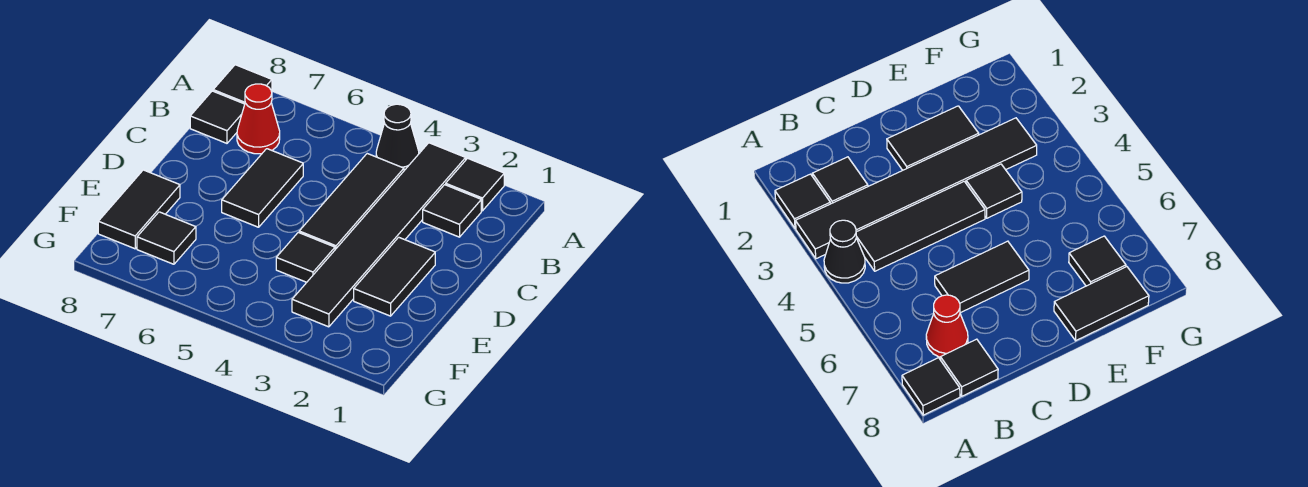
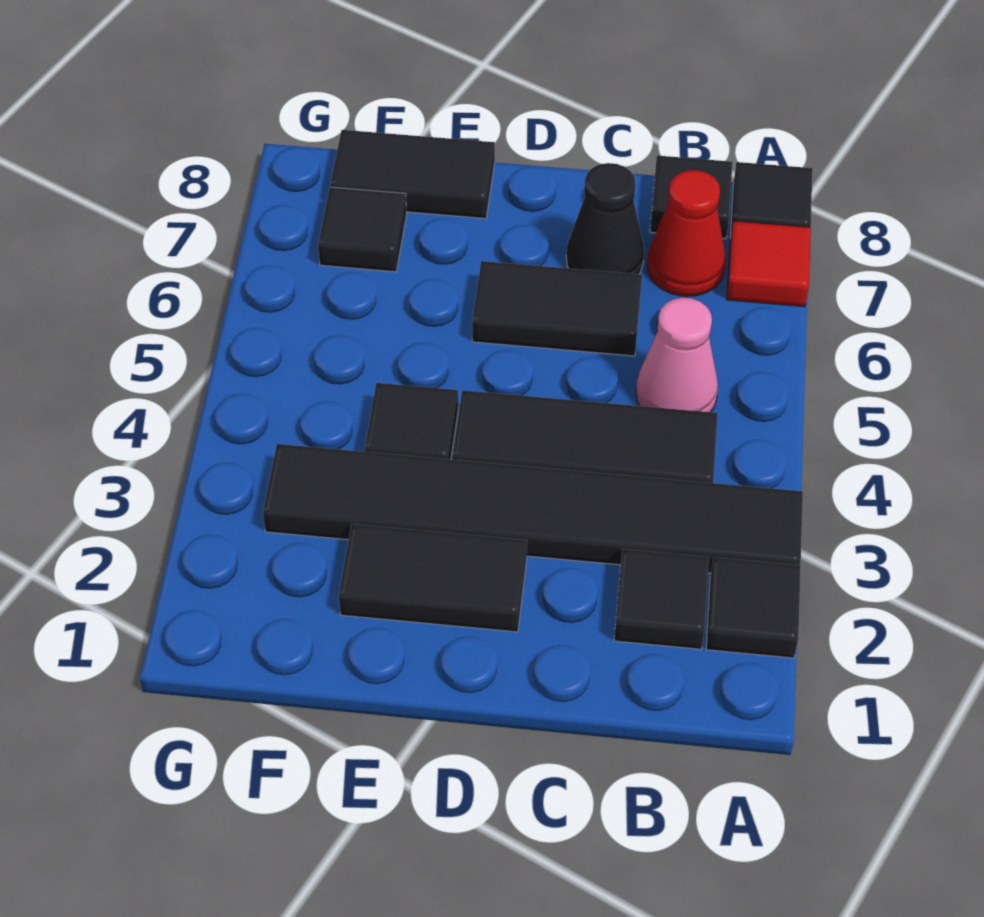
black 1x1 cone [376,104,419,170] -> black 1x1 cone moved to [566,163,644,274]
none -> red 1x1 tile [727,221,811,307]
none -> pink 1x1 cone [636,297,718,412]

